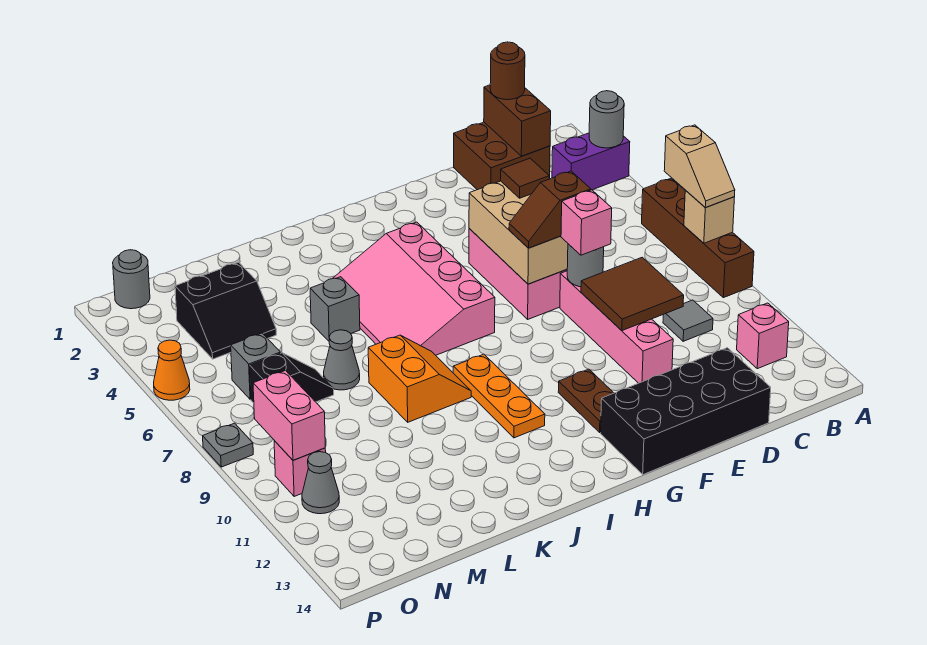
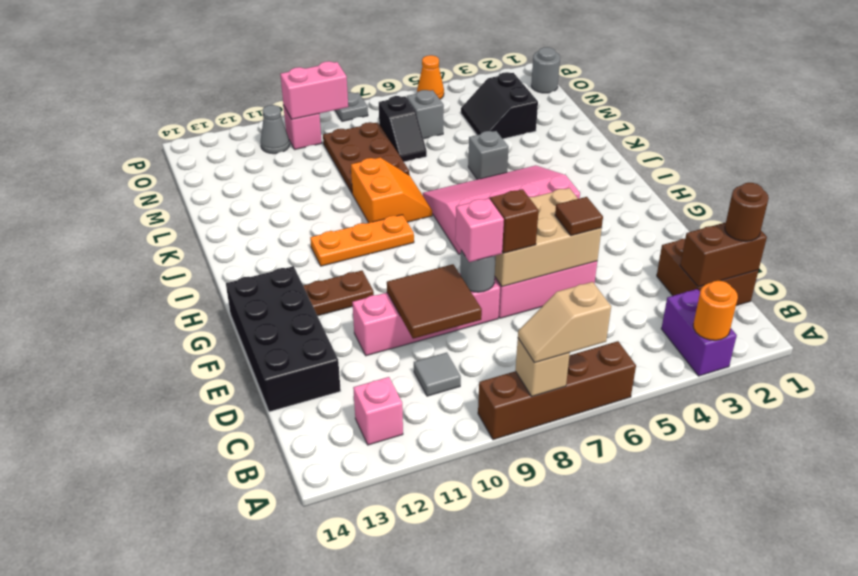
grey 1x1 round brick [589,91,624,148] -> orange 1x1 round brick [693,281,738,340]
orange 2x2 slope [368,335,471,422] -> orange 2x2 slope turned to [351,158,432,223]
grey 1x1 cone [324,330,360,390] -> none
none -> brown 2x3 plate [323,122,409,193]

